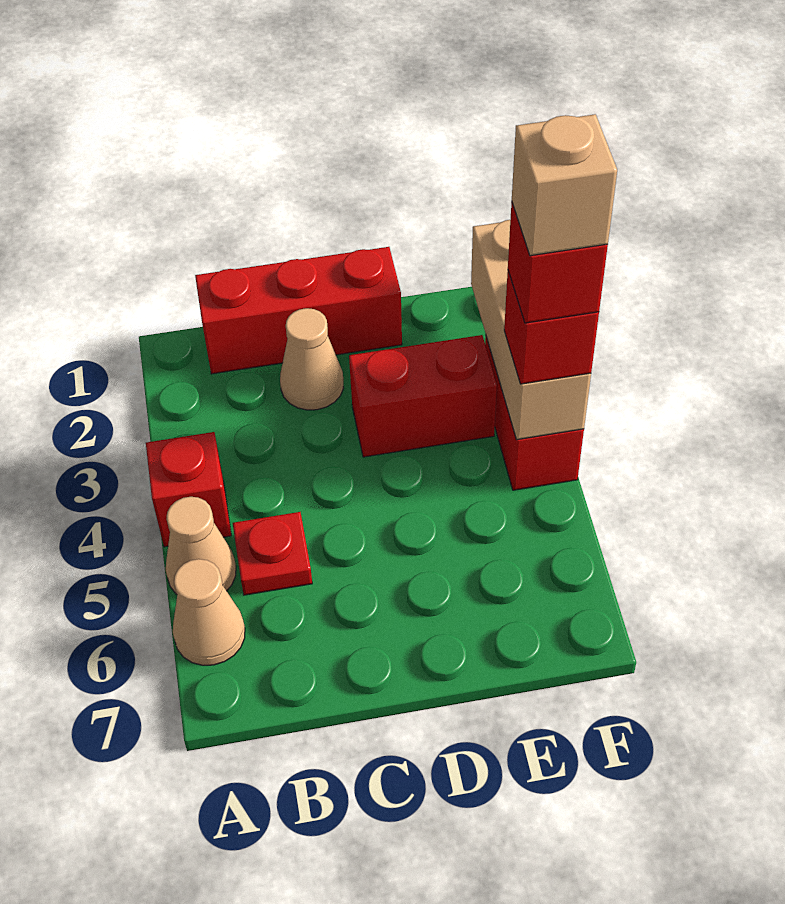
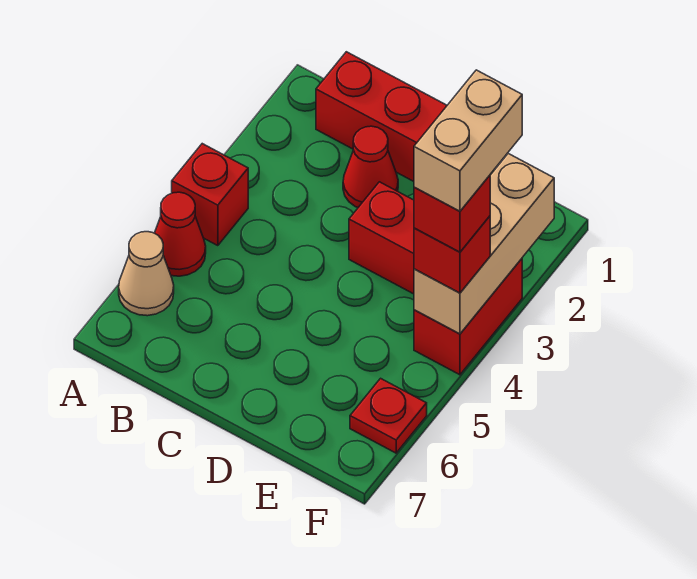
tan 1x1 cone [166,497,236,594] -> red 1x1 cone [155,192,206,276]
red 1x1 plate [233,512,312,595] -> red 1x1 plate moved to [350,378,427,453]
tan 1x1 cone [280,308,343,410] -> red 1x1 cone [343,126,398,207]
tan 1x1 brick [512,114,617,256] -> tan 1x2 brick [414,70,522,211]

